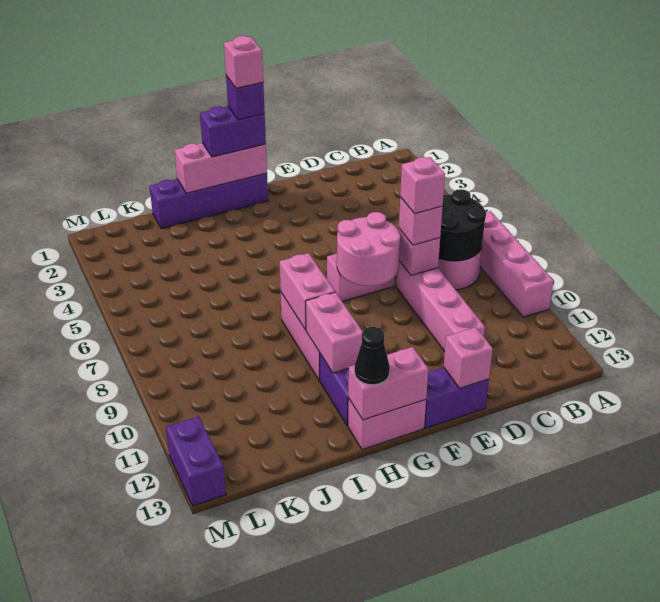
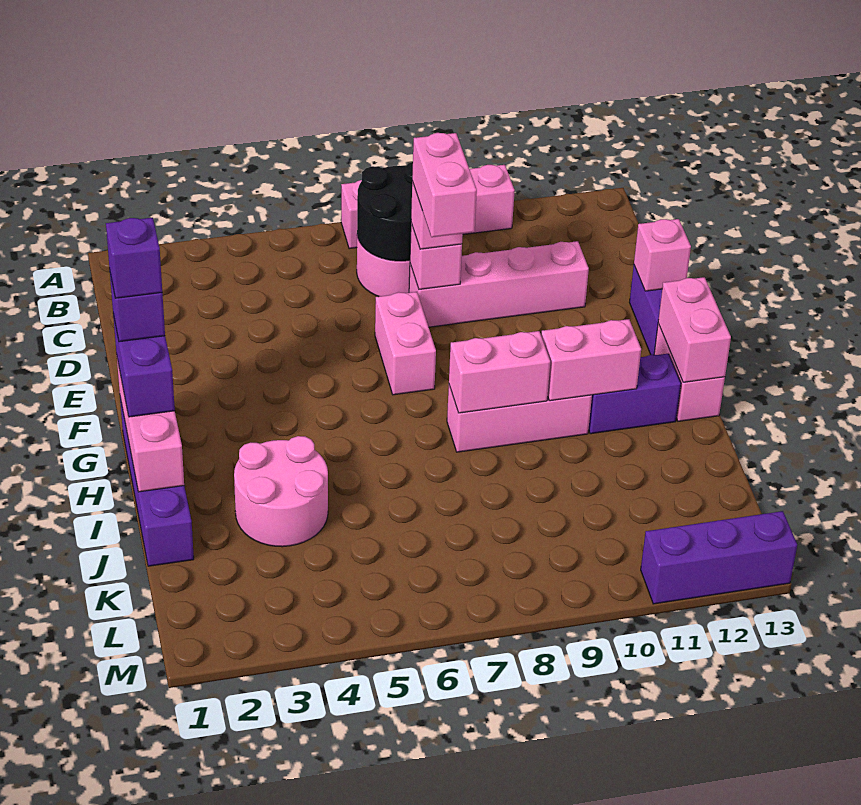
pink 1x1 brick [400,157,445,214] -> pink 1x2 brick [412,133,477,237]
pink 2x2 round brick [337,212,400,286] -> pink 2x2 round brick moved to [234,436,328,547]
pink 1x1 brick [224,36,263,88] -> purple 1x1 brick [106,218,162,298]
black 1x1 cone [355,327,390,385] -> none
purple 1x2 brick [166,417,226,506] -> purple 1x3 brick [641,511,797,604]

